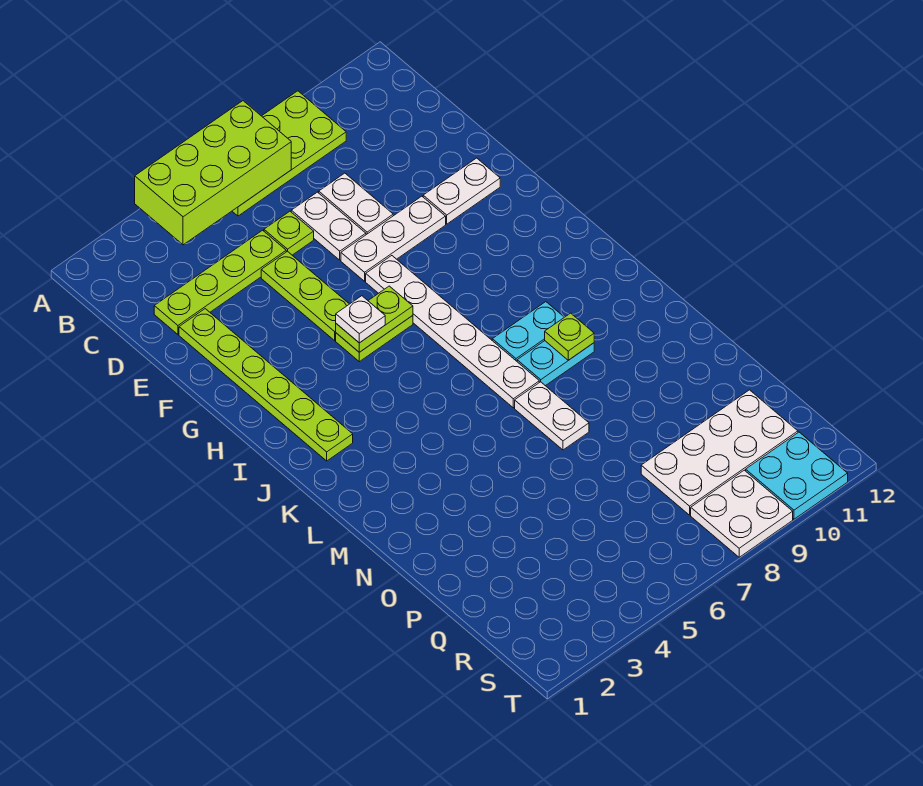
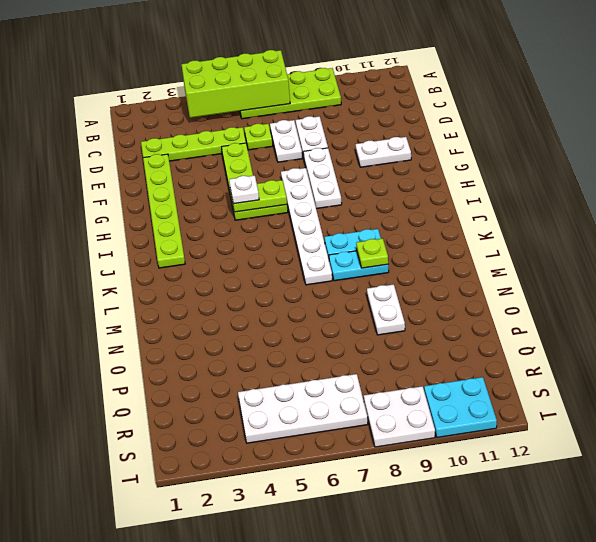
white 1x3 plate [341,196,446,281] -> white 1x3 plate turned to [303,148,342,209]
white 1x2 plate [515,382,589,450] -> white 1x2 plate moved to [367,284,405,335]
white 2x4 plate [641,390,798,515] -> white 2x4 plate moved to [238,374,368,443]

